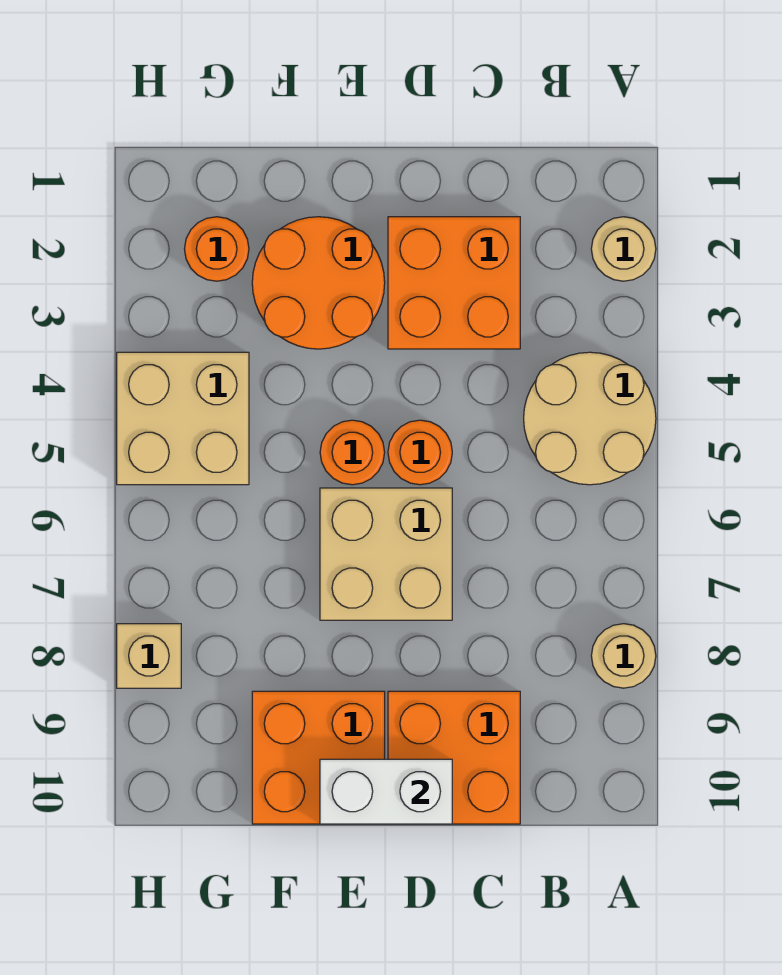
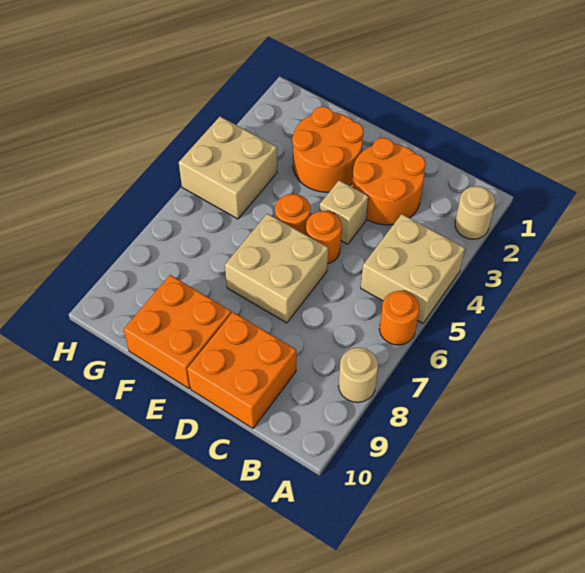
tan 2x2 round brick [524,352,656,485] -> tan 2x2 brick [361,214,465,323]
orange 2x2 brick [388,217,520,349] -> orange 2x2 round brick [352,138,426,225]
white 1x2 brick [320,759,452,824] -> none
orange 1x1 round brick [185,217,249,281] -> orange 1x1 round brick moved to [379,291,419,345]
tan 1x1 brick [117,624,181,688] -> tan 1x1 brick moved to [320,180,368,244]

